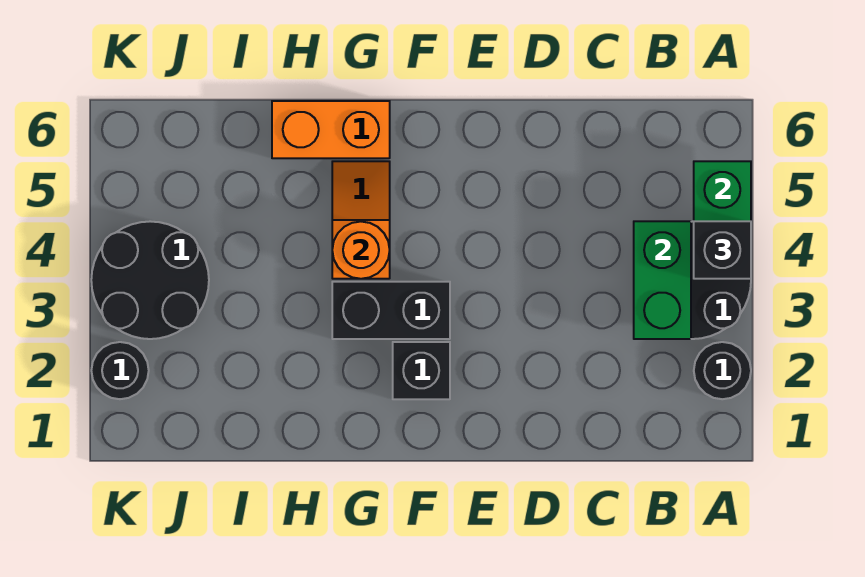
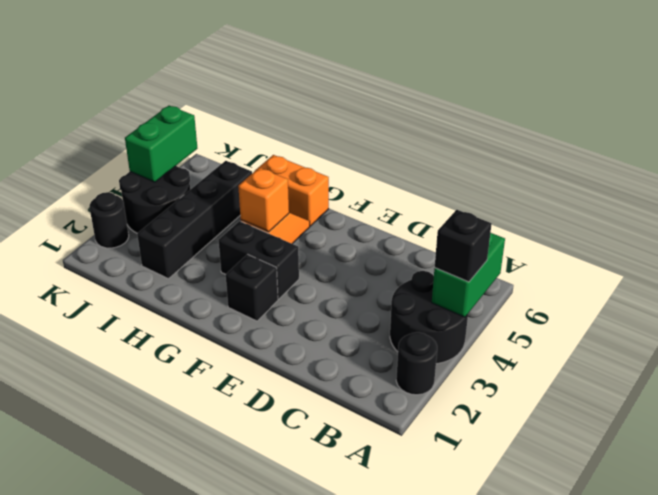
green 1x2 brick [634,221,691,339] -> green 1x2 brick moved to [125,106,197,182]
orange 1x1 round brick [332,222,390,279] -> orange 1x1 brick [238,168,289,232]
none -> black 1x4 brick [137,161,252,279]

